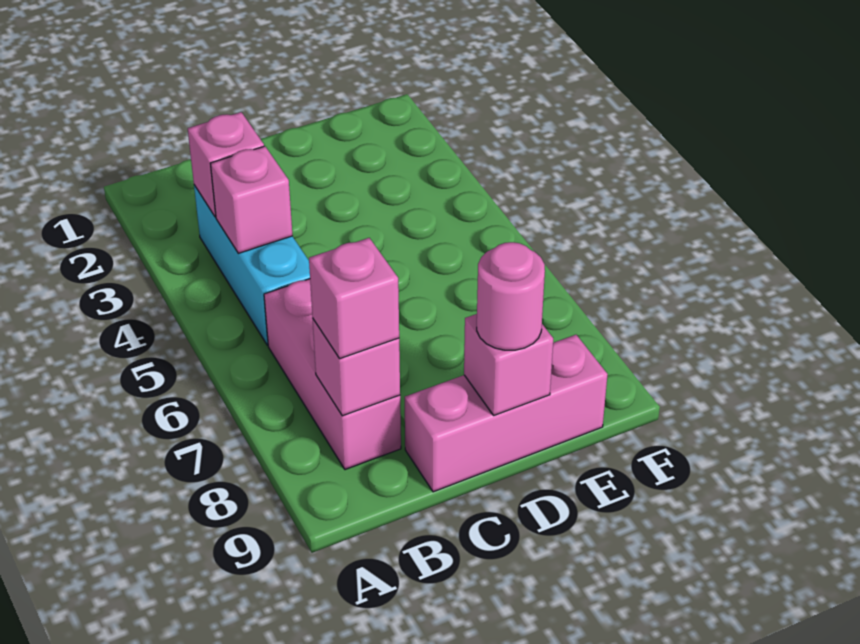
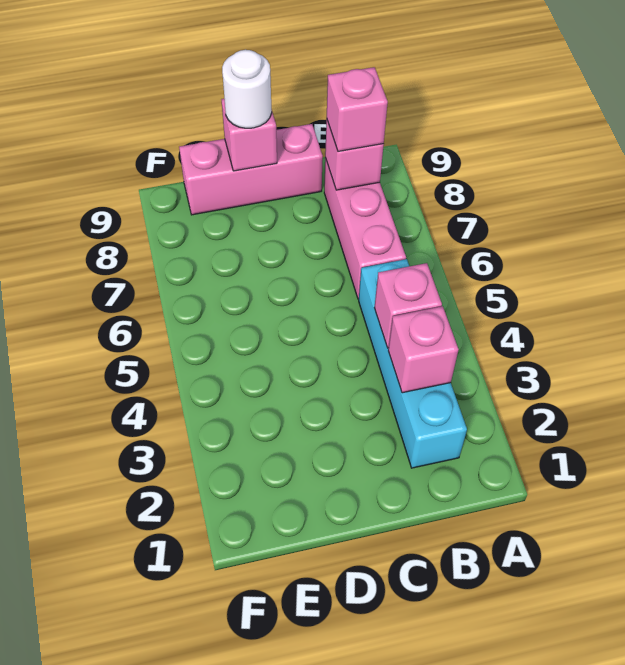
cyan 1x3 brick [194,185,310,345] -> cyan 1x4 brick [359,259,467,468]
pink 1x1 round brick [477,242,545,350] -> white 1x1 round brick [222,50,272,128]

